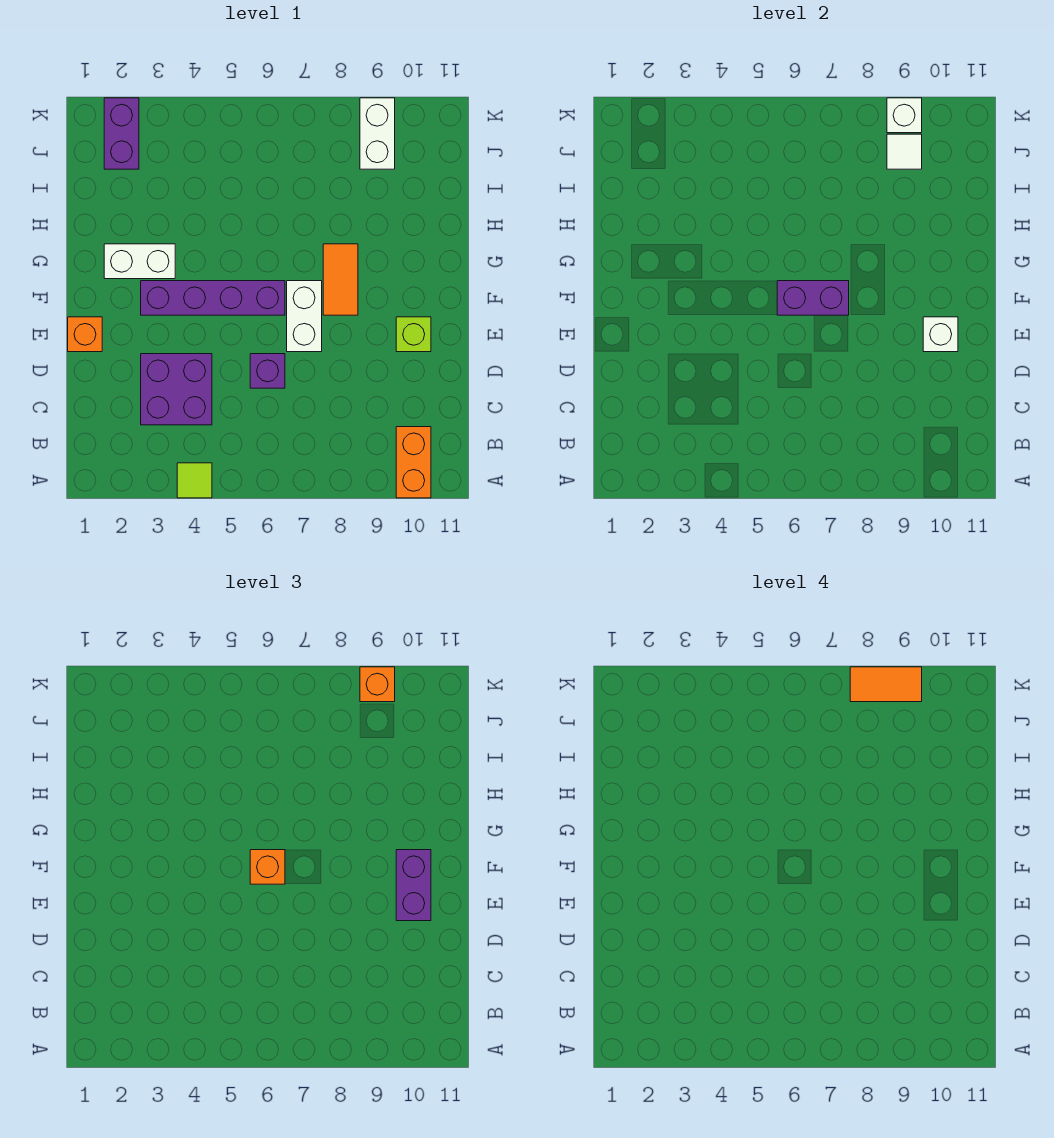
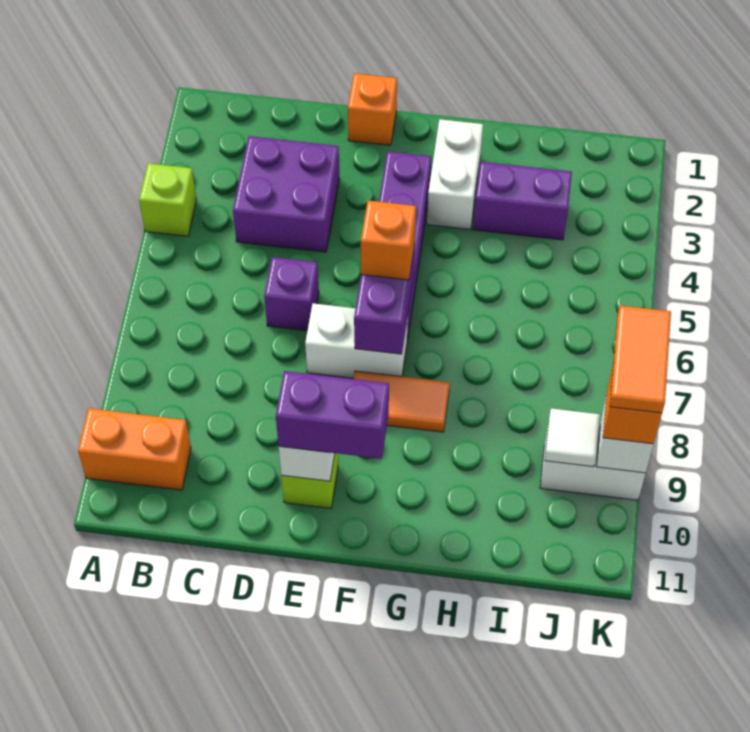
lime 1x1 tile [177,463,212,498] -> lime 1x1 brick [139,163,196,236]
purple 1x2 brick [104,98,139,169] -> purple 1x2 brick moved to [473,162,572,240]

